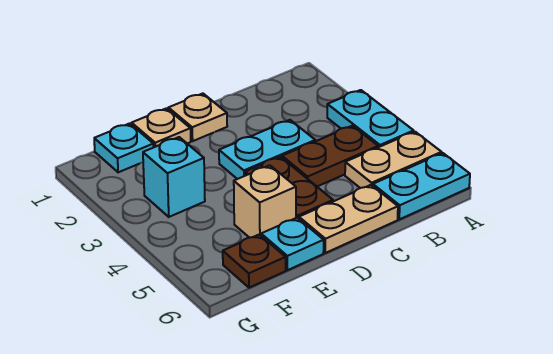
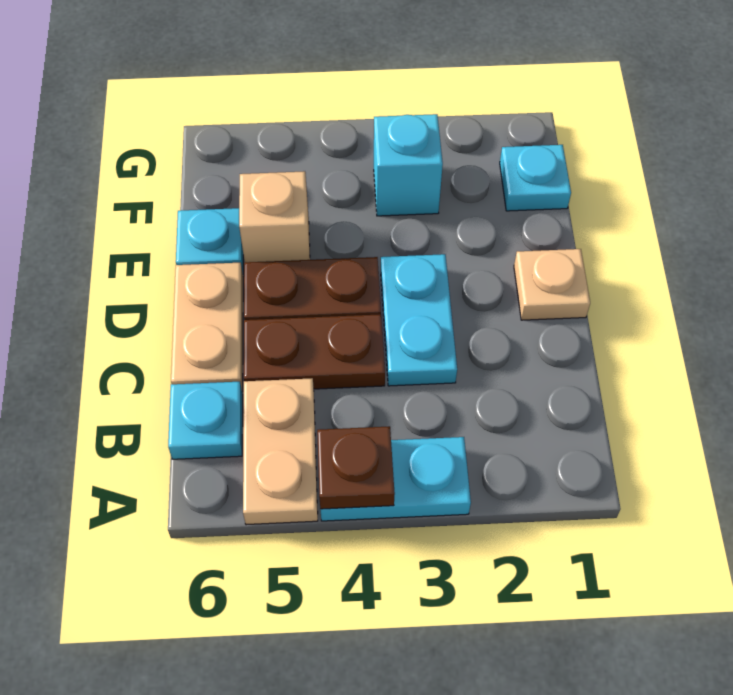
cyan 1x2 plate [373,153,470,219] -> cyan 1x1 plate [168,382,243,459]
brown 1x2 plate [282,126,378,186] -> brown 1x2 plate turned to [244,314,385,389]
tan 1x1 plate [132,108,191,147] -> none
brown 1x1 plate [223,234,286,288] -> brown 1x1 plate moved to [317,426,395,509]

